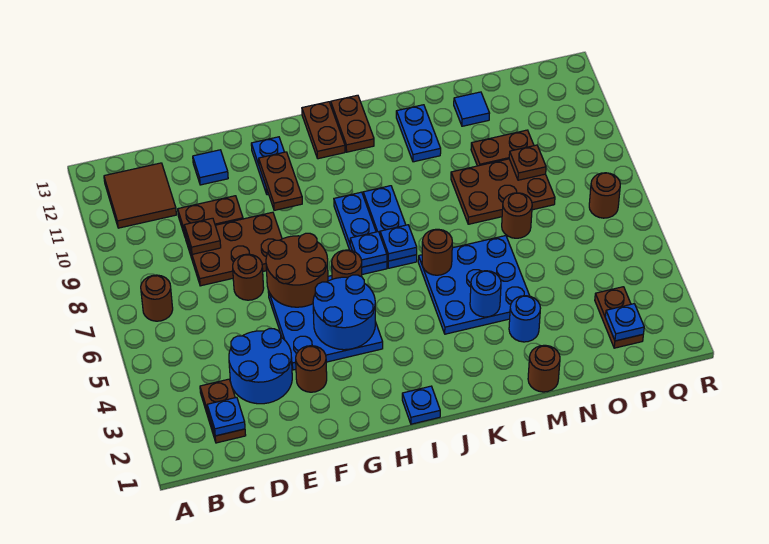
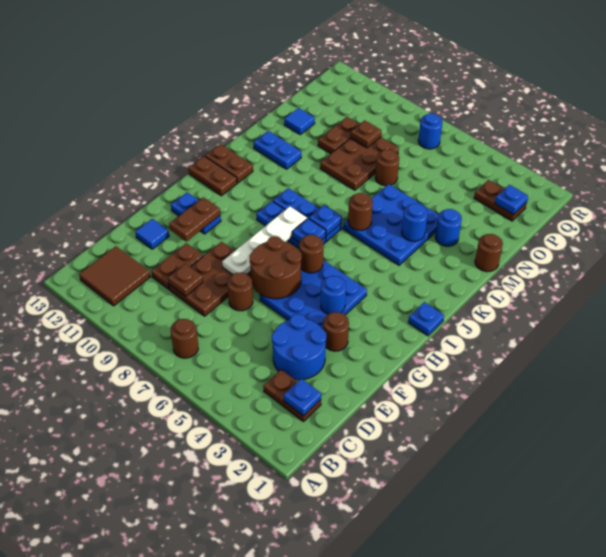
none -> white 1x4 plate [222,206,307,275]
blue 2x2 round brick [313,275,375,350] -> blue 1x1 round brick [321,276,346,314]
brown 1x2 plate [259,152,302,210] -> brown 1x2 plate turned to [169,197,220,241]
brown 1x1 round brick [589,173,620,218] -> blue 1x1 round brick [418,113,442,149]

